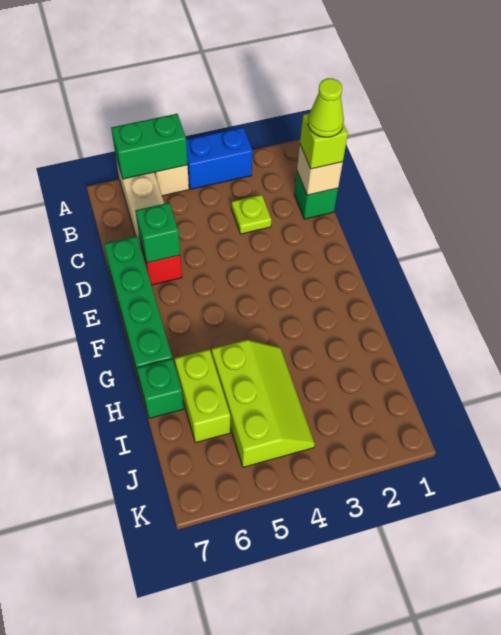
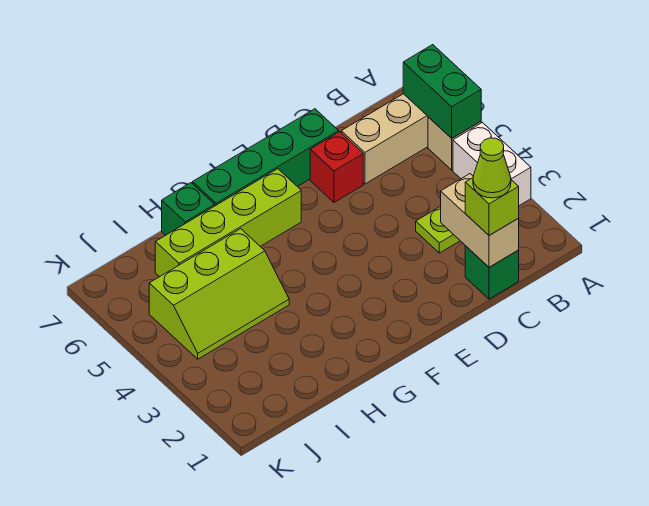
blue 1x2 brick [186,127,253,189] -> white 1x2 brick [453,122,531,206]
tan 1x1 brick [297,145,343,195] -> tan 1x2 brick [441,174,519,267]
green 1x1 brick [135,203,180,263] -> none
lime 1x2 brick [175,349,230,443] -> lime 1x4 brick [155,169,301,277]

